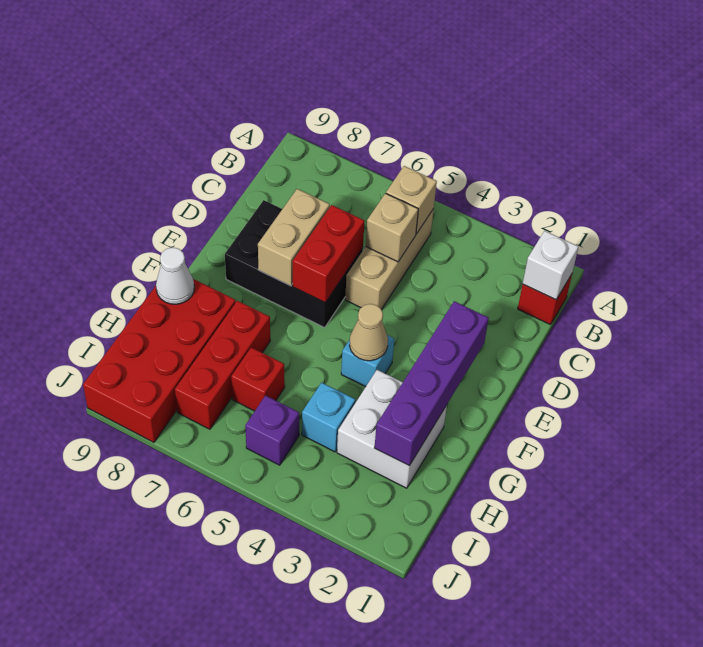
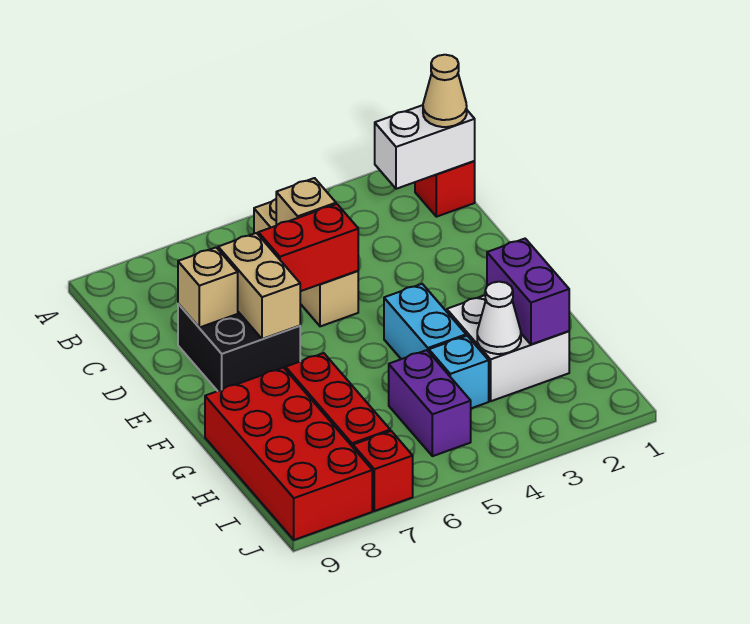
white 1x1 brick [523,231,578,300] -> white 1x2 brick [375,105,475,189]
tan 1x1 brick [386,166,437,234] -> tan 1x1 brick moved to [178,248,238,327]
black 2x3 brick [225,200,363,328] -> black 2x2 brick [178,304,300,391]
red 1x2 brick [293,205,364,302] -> red 1x2 brick turned to [258,204,358,291]
purple 1x4 brick [375,301,489,466] -> purple 1x2 brick [487,239,569,344]
cyan 1x1 brick [341,335,394,387] -> cyan 1x2 brick [384,284,466,359]
tan 1x1 cone [349,304,388,361] -> tan 1x1 cone moved to [423,55,467,127]
white 1x1 cone [156,247,194,304] -> white 1x1 cone moved to [477,282,521,354]
red 1x1 brick [231,347,285,411] -> red 1x1 brick moved to [353,431,413,511]
purple 1x1 brick [245,396,299,465] -> purple 1x2 brick [389,350,471,456]

